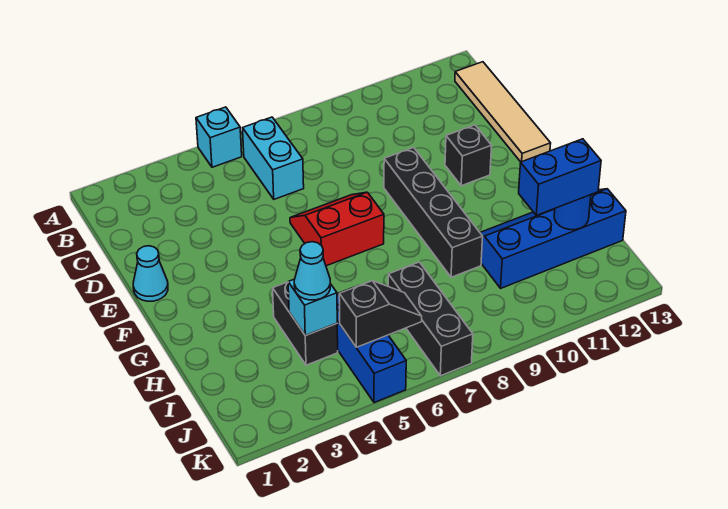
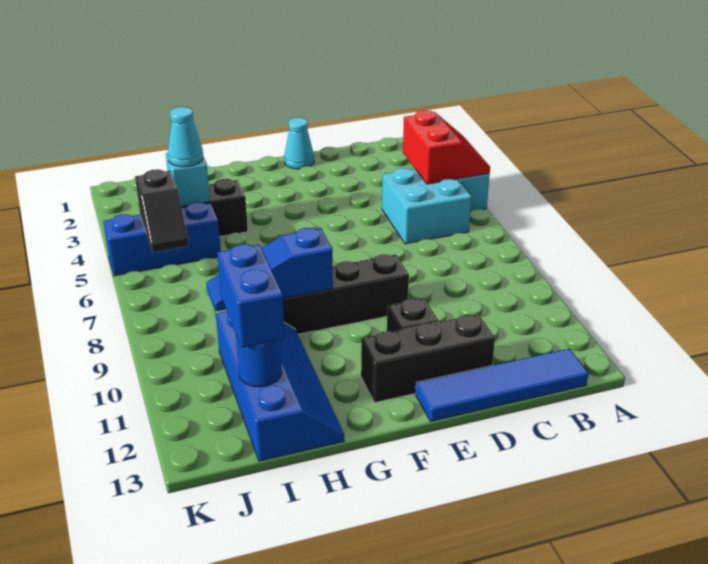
cyan 1x2 brick [243,117,304,199] -> cyan 2x2 brick [382,168,472,244]
tan 1x4 tile [455,62,551,162] -> blue 1x4 tile [415,349,589,422]
red 2x2 slope [290,192,384,266] -> red 2x2 slope moved to [403,110,490,184]
none -> blue 1x3 slope [206,228,333,312]
black 1x3 brick [388,262,473,376] -> black 1x3 brick moved to [361,314,495,403]

